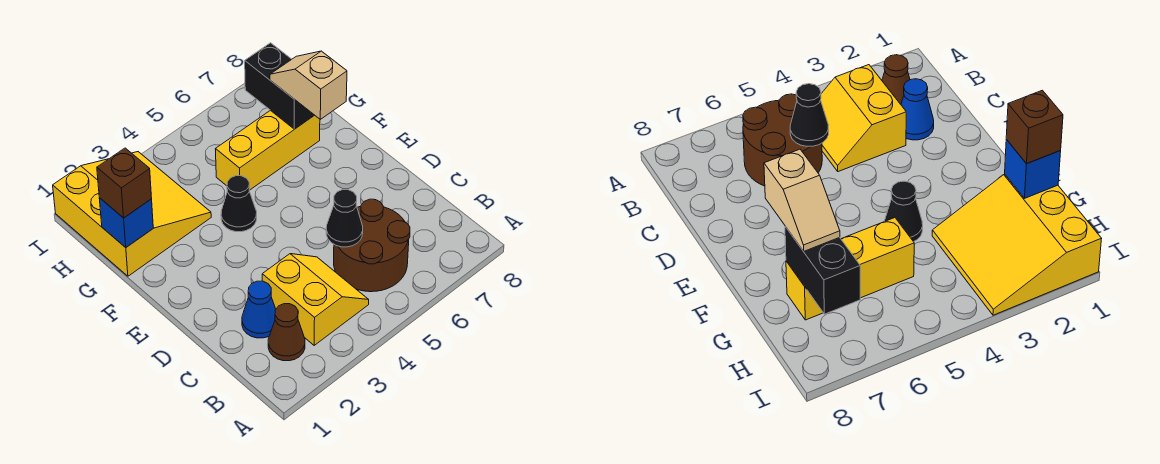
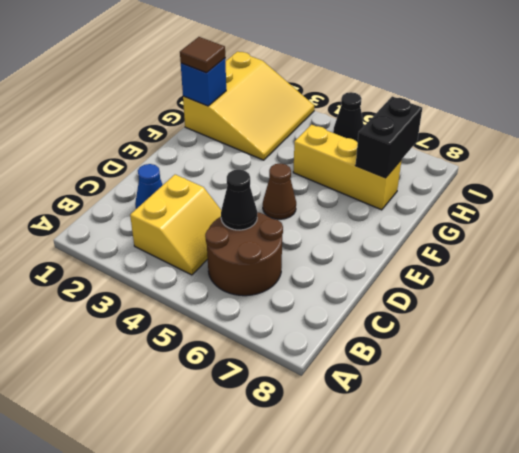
brown 1x1 cone [268,304,305,361] -> brown 1x1 cone moved to [263,163,296,219]
black 1x1 cone [221,176,257,232] -> black 1x1 cone moved to [333,92,364,142]
tan 1x2 slope [270,51,347,119] -> none
brown 1x1 brick [97,148,152,218] -> brown 1x1 tile [180,37,225,73]

